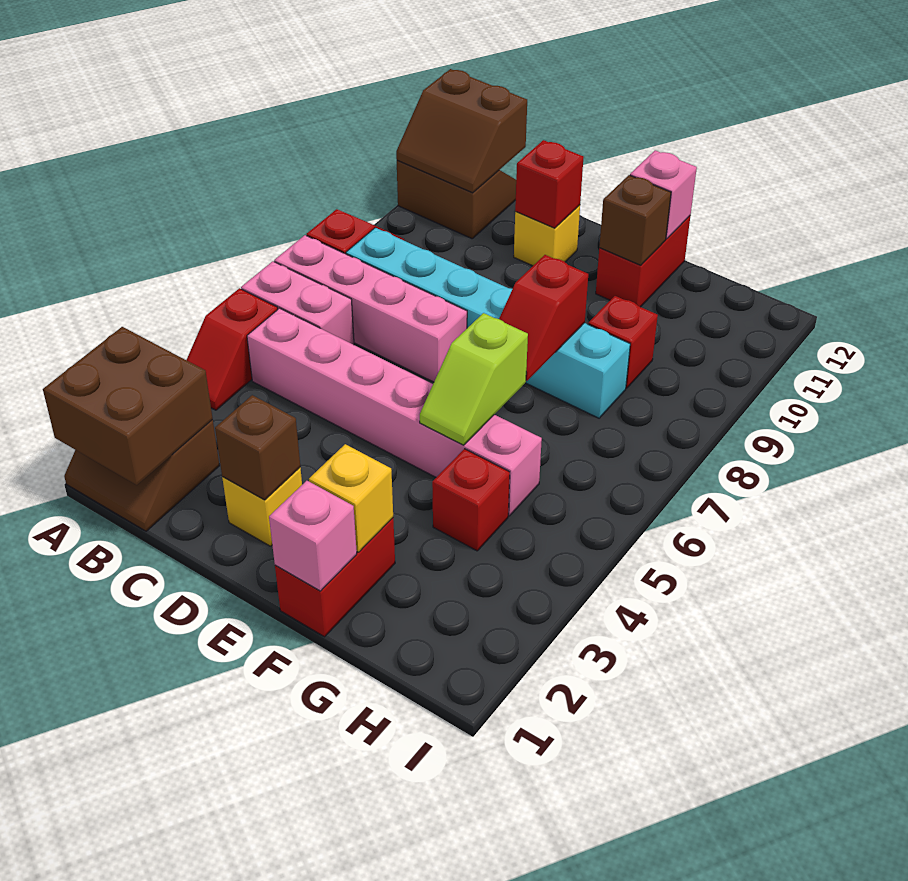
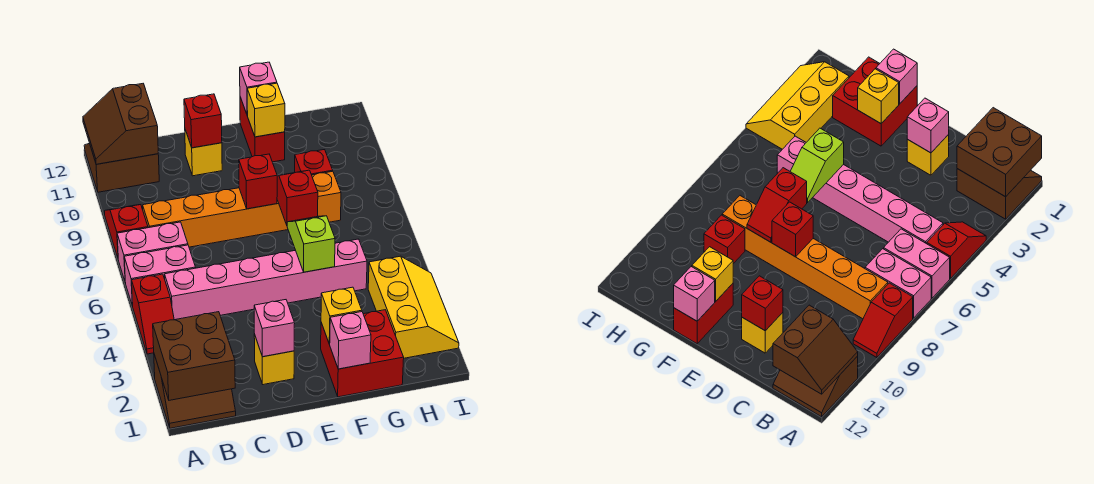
pink 1x4 brick [274,235,467,382] -> pink 1x2 brick [117,222,188,281]
brown 2x2 slope [396,69,527,193] -> brown 2x2 slope turned to [83,84,158,164]
cyan 1x6 brick [346,228,630,418] -> orange 1x6 brick [143,171,341,247]
brown 1x1 brick [215,395,300,500] -> pink 1x1 brick [254,300,295,357]
red 1x2 brick [275,518,395,637] -> red 2x2 brick [321,310,404,397]
lime 1x2 slope [420,313,528,445] -> lime 1x2 slope turned to [287,216,335,272]
red 1x2 slope [499,255,588,381] -> red 1x2 slope turned to [277,170,318,225]
brown 1x1 brick [599,175,671,265] -> yellow 1x1 brick [247,83,285,137]
red 1x1 brick [432,449,510,551] -> red 1x1 brick moved to [239,154,277,209]
none -> yellow 2x3 slope [368,256,459,358]

